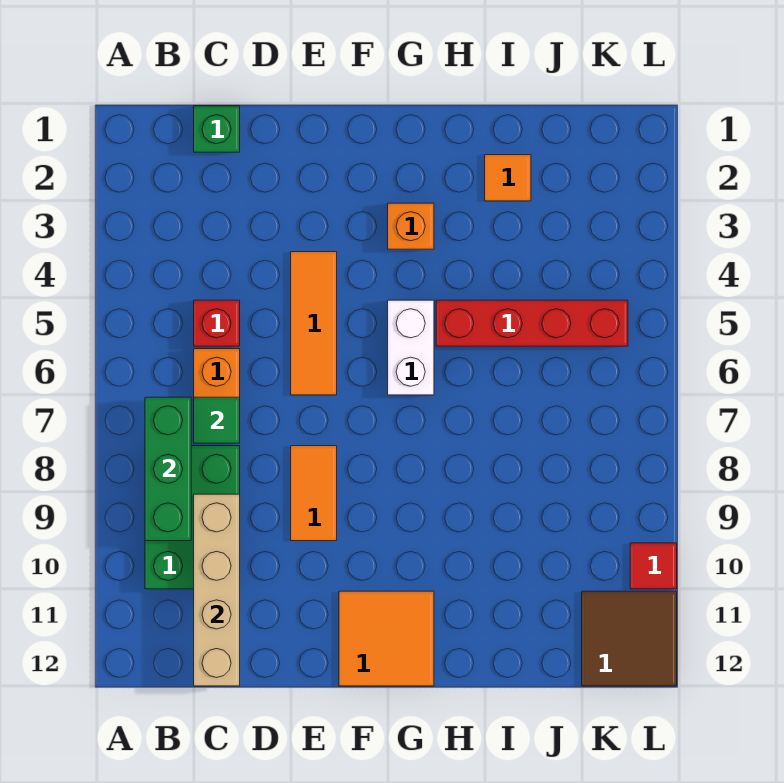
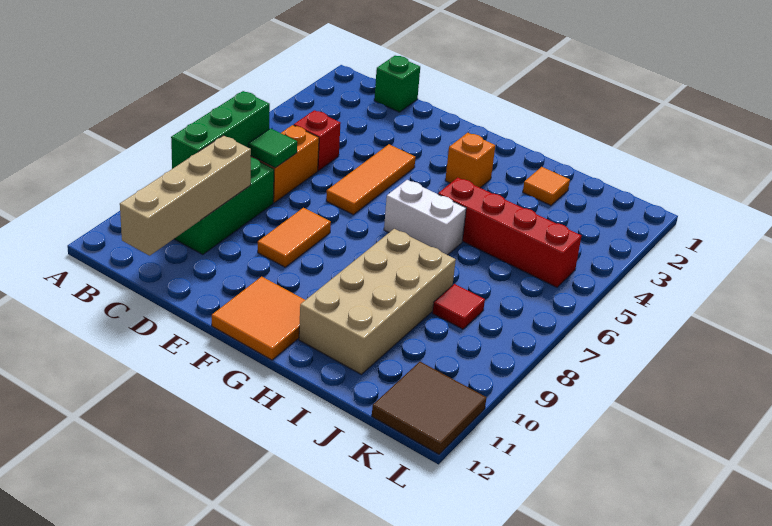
white 1x2 brick [388,300,434,395] -> white 1x2 brick turned to [384,180,466,255]
none -> tan 2x4 brick [299,229,456,374]
red 1x1 tile [630,543,677,589] -> red 1x1 tile moved to [433,284,485,329]

